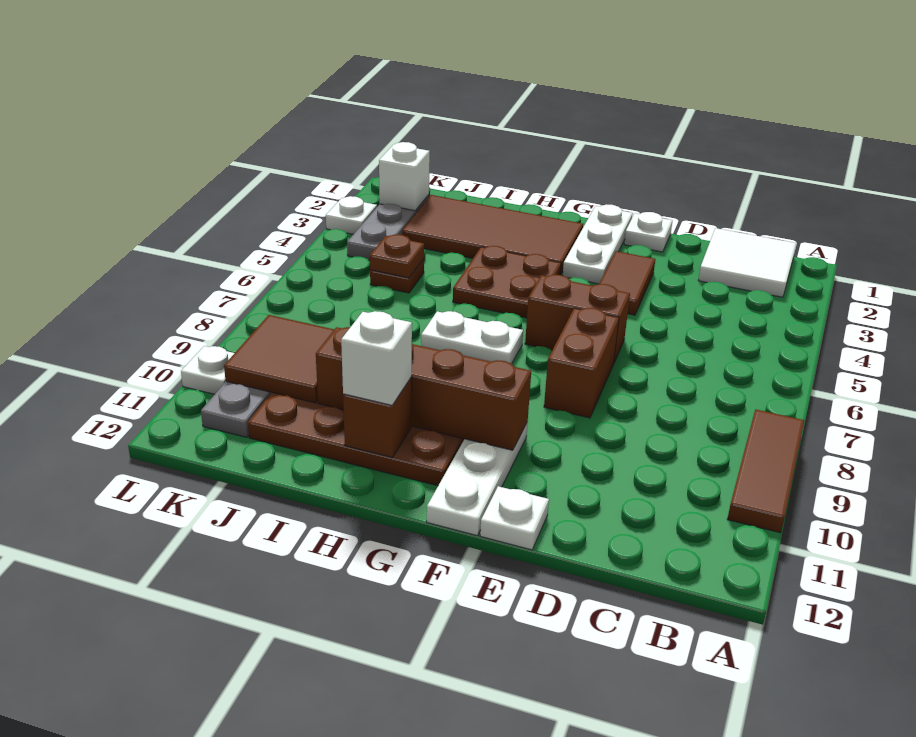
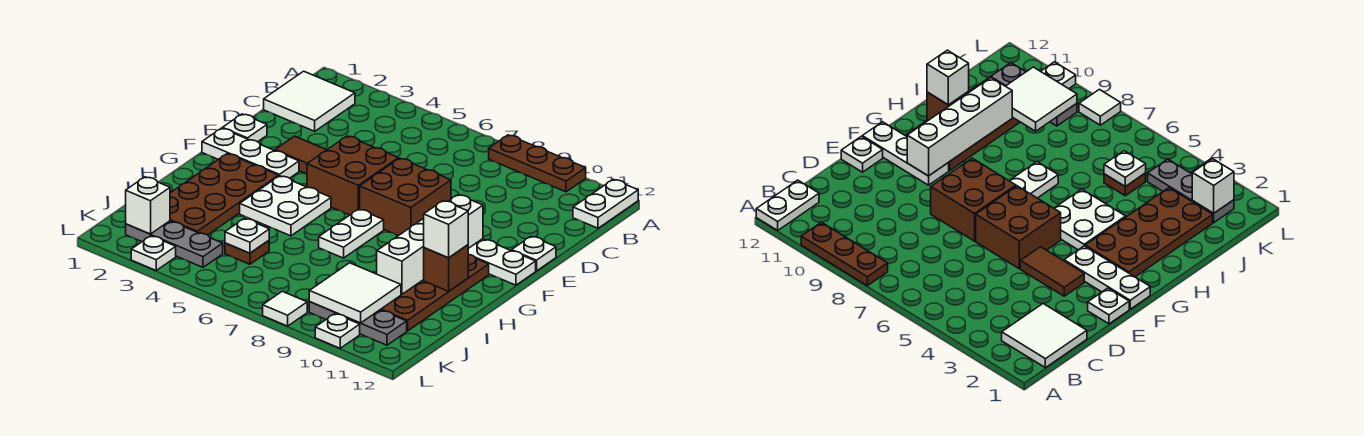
brown 1x3 tile [727,409,805,533] -> brown 1x3 plate [489,135,586,192]
none -> white 1x2 plate [573,179,638,228]
brown 1x2 brick [525,275,630,362] -> brown 2x2 brick [307,136,398,215]
brown 1x2 brick [544,308,619,418] -> brown 2x2 brick [360,158,451,236]
brown 1x4 brick [316,327,531,450] -> white 1x4 brick [377,195,483,295]
brown 2x4 tile [402,195,583,275] -> brown 2x4 plate [170,154,279,235]
brown 2x2 plate [453,246,561,318] -> white 2x2 plate [240,176,331,236]
brown 1x1 plate [370,234,424,278] -> white 1x1 plate [225,218,269,253]
brown 2x2 tile [224,315,334,403] -> white 2x2 tile [309,263,401,323]
none -> white 1x1 tile [263,291,307,326]

